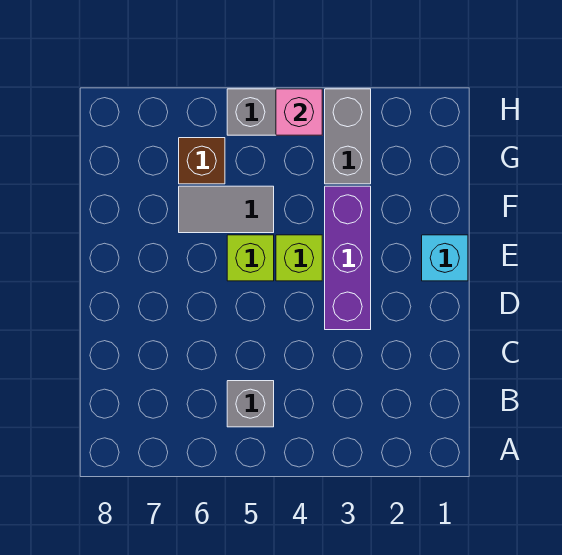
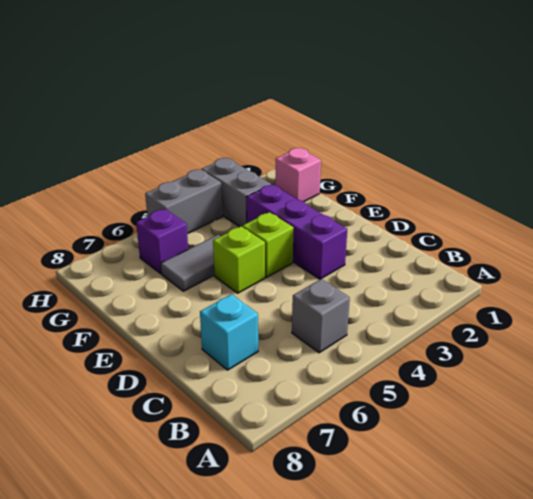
cyan 1x1 brick [422,235,468,281] -> cyan 1x1 brick moved to [200,294,258,370]
brown 1x1 brick [179,138,225,184] -> purple 1x1 brick [136,209,188,274]
pink 1x1 brick [276,89,322,135] -> pink 1x1 brick moved to [275,148,321,201]

